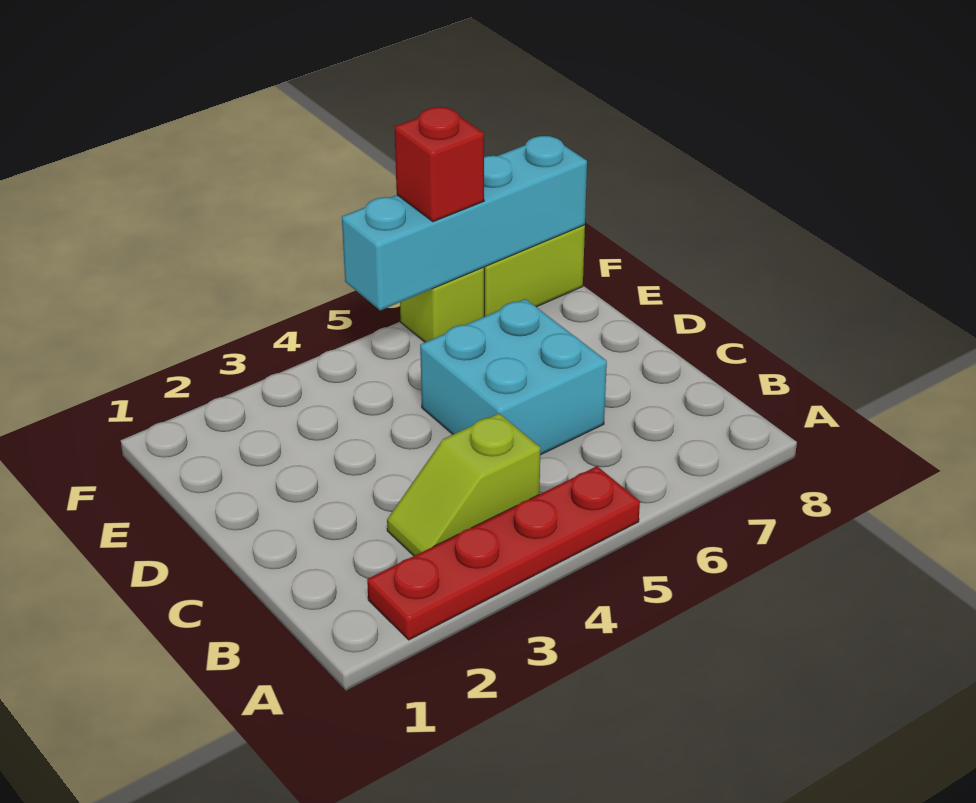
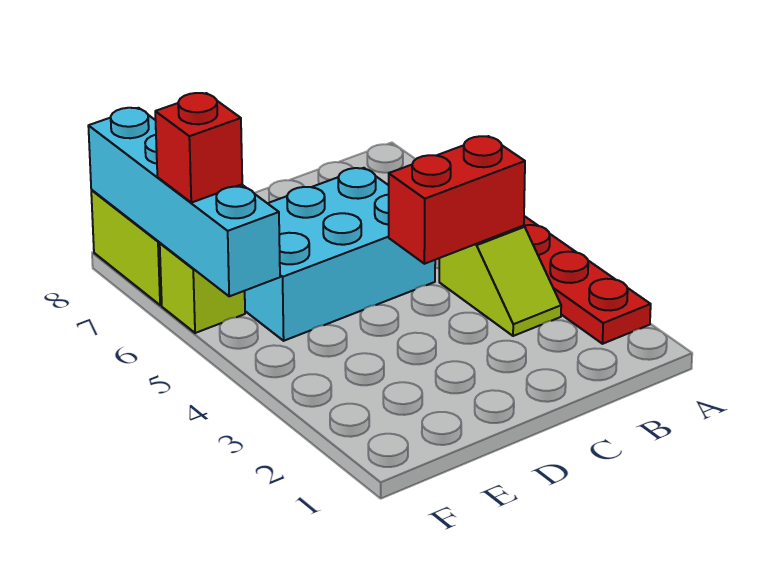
none -> red 1x2 brick [389,136,525,264]
cyan 2x2 brick [420,299,607,455] -> cyan 2x3 brick [245,168,435,341]

